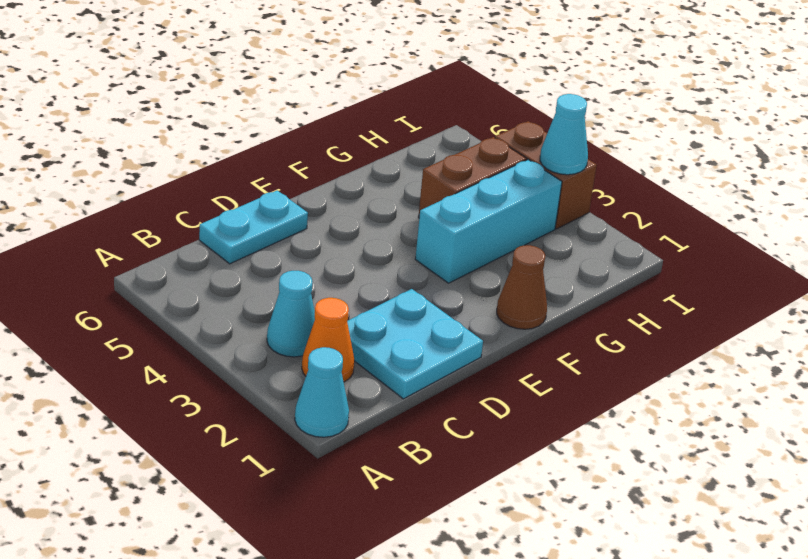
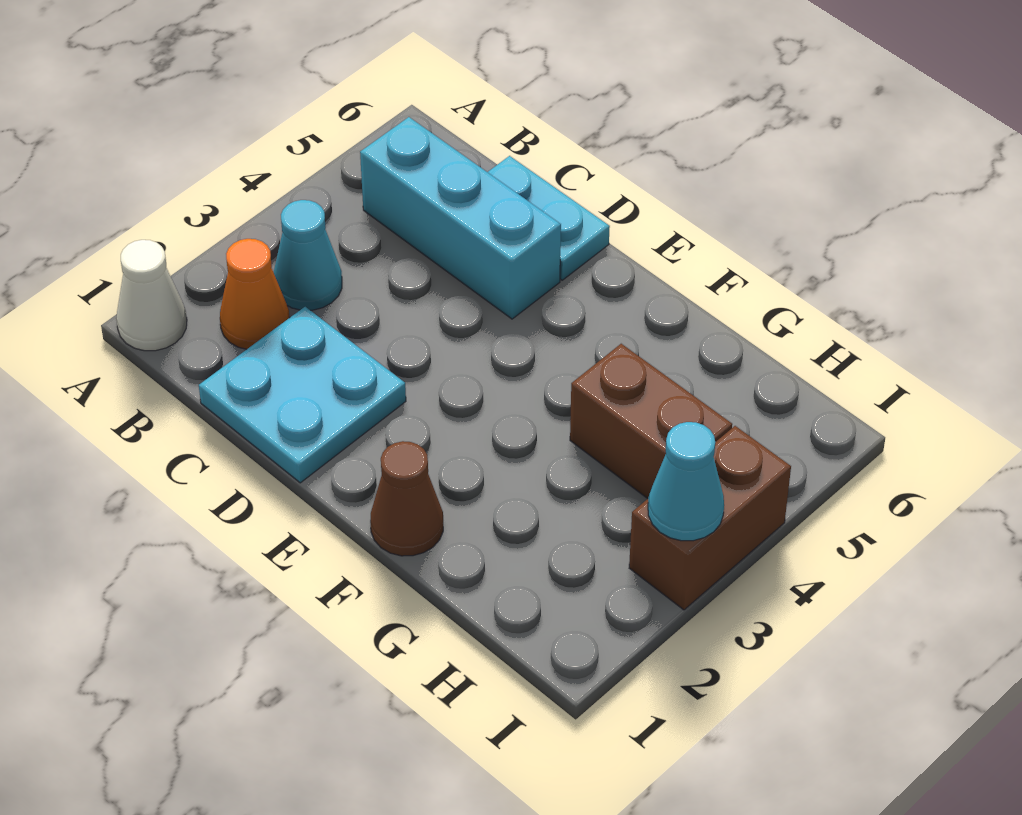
cyan 1x1 cone [295,347,349,437] -> white 1x1 cone [116,240,187,351]
cyan 1x3 brick [415,160,562,283] -> cyan 1x3 brick moved to [360,117,561,319]

